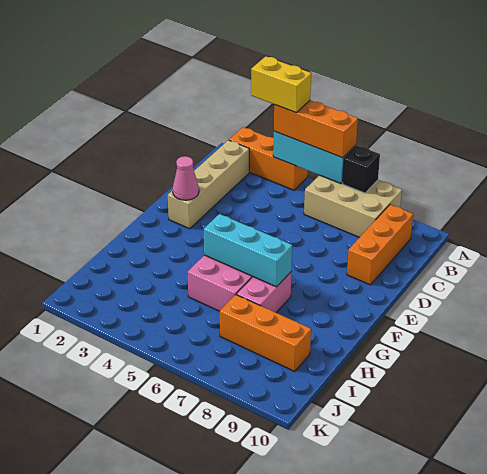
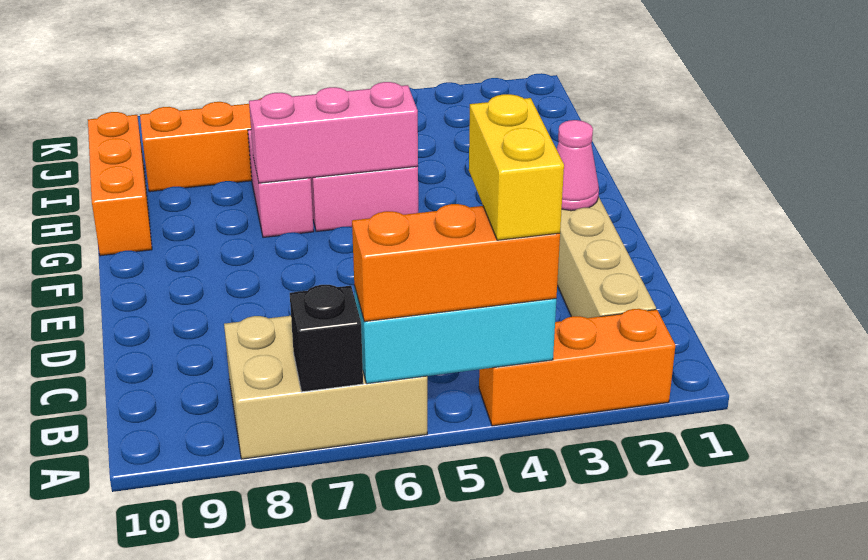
yellow 1x2 brick [251,56,311,113] -> yellow 1x2 brick turned to [469,94,564,240]
orange 1x3 brick [347,205,413,285] -> orange 1x3 brick moved to [88,112,152,256]
cyan 1x3 brick [204,214,292,287] -> pink 1x3 brick [249,82,418,183]

